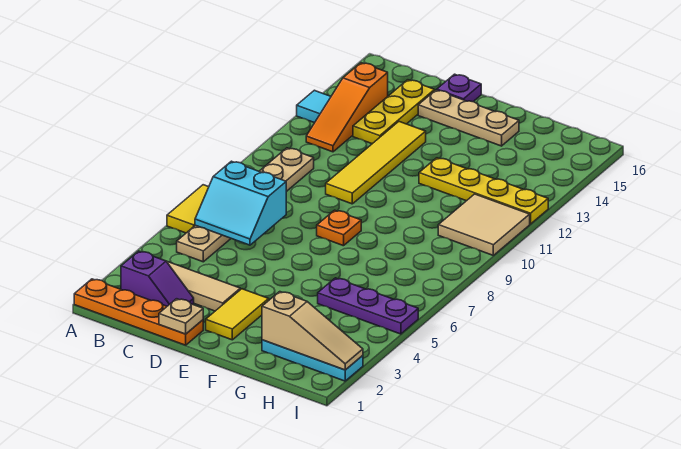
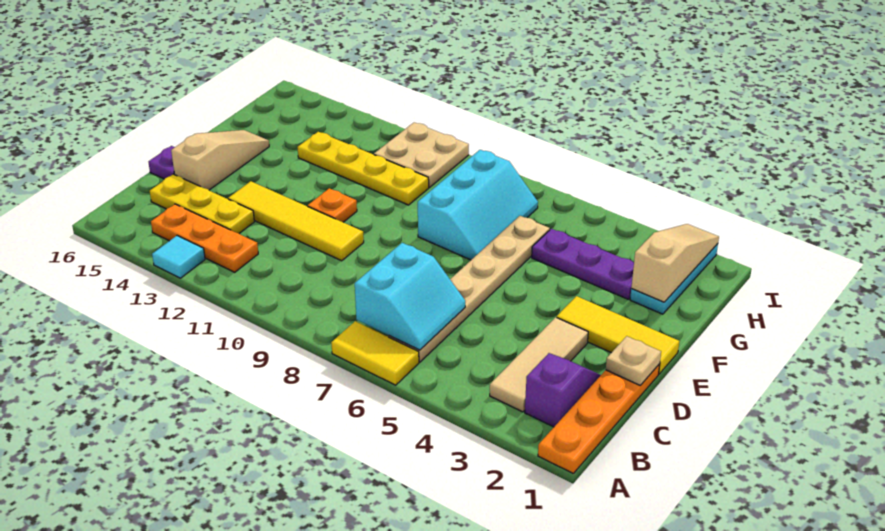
tan 1x6 plate [177,148,314,262] -> tan 1x6 plate turned to [389,216,550,362]
orange 1x3 slope [306,63,388,152] -> orange 1x3 plate [151,204,258,272]
tan 1x3 plate [418,90,519,146] -> tan 1x3 slope [171,130,269,190]
yellow 1x2 tile [206,289,269,340] -> yellow 1x3 tile [557,296,679,374]
orange 1x1 plate [317,210,361,246] -> orange 1x1 plate moved to [308,188,357,222]
none -> cyan 2x3 slope [418,150,538,260]
yellow 1x4 plate [419,158,548,224] -> yellow 1x4 plate turned to [298,132,429,205]
purple 1x3 plate [318,278,418,334] -> purple 1x3 plate turned to [532,229,634,299]
tan 2x2 tile [438,194,530,255] -> tan 2x2 plate [374,122,469,188]

